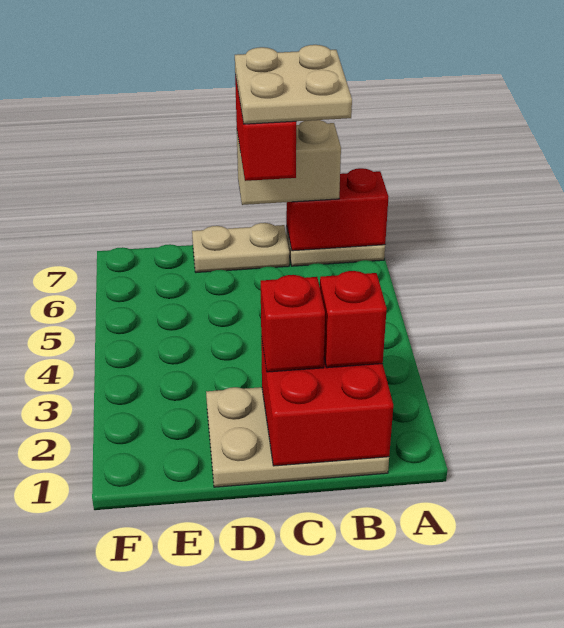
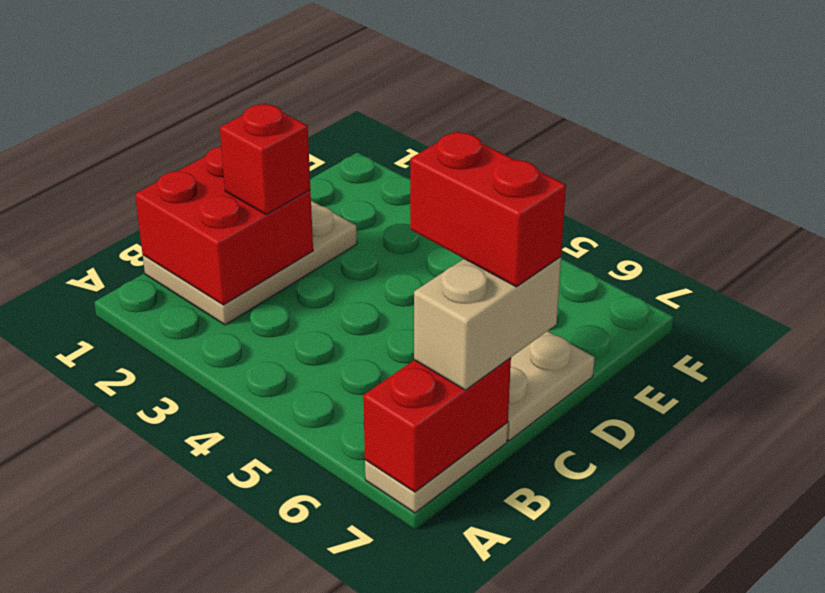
red 1x1 brick [320,271,387,368] -> none
tan 2x2 plate [235,45,352,124] -> none

